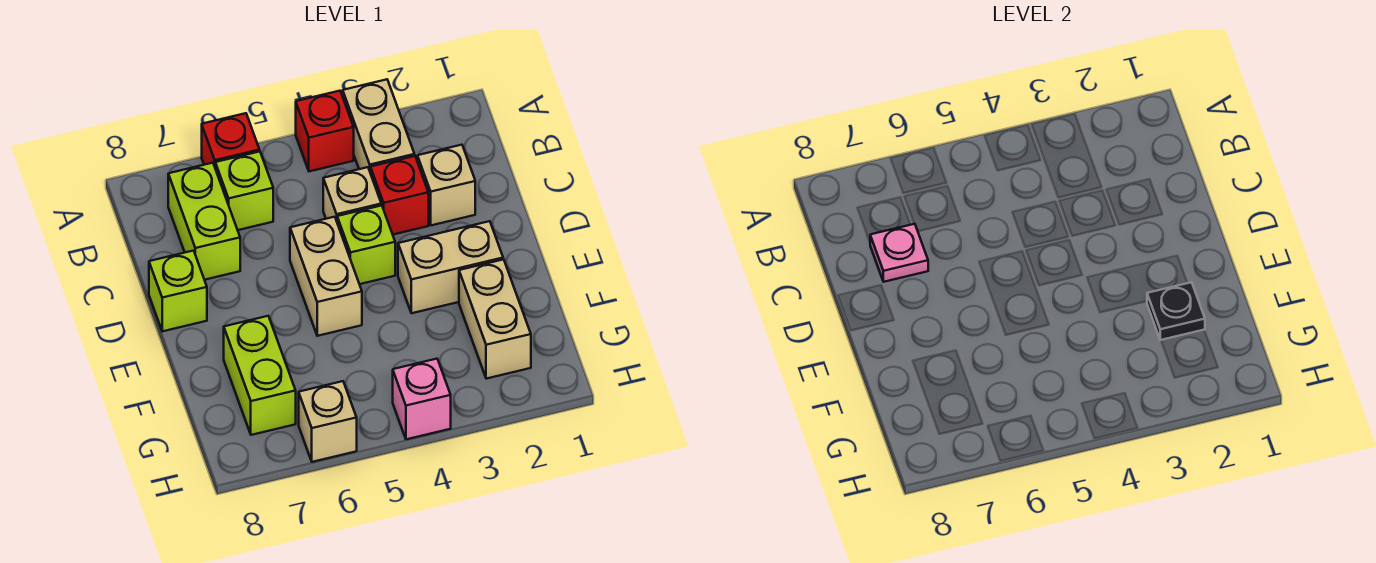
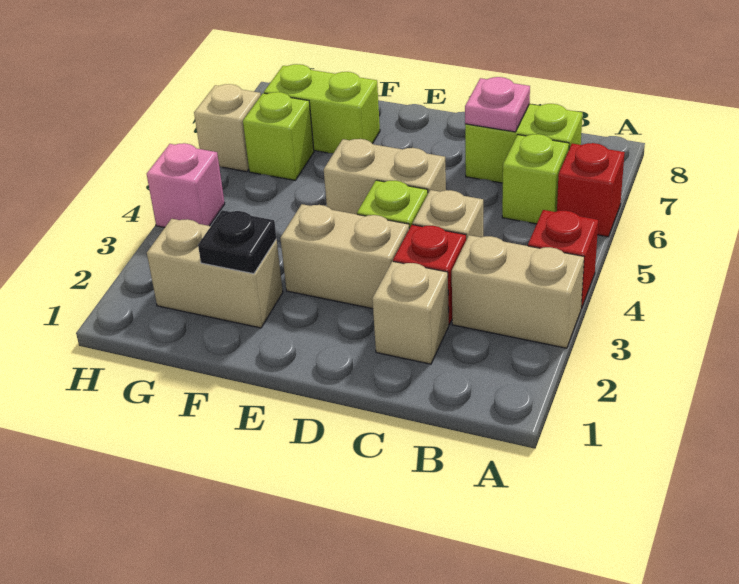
lime 1x1 brick [149,251,207,331] -> lime 1x1 brick moved to [243,92,314,180]
tan 1x2 brick [398,221,503,313] -> tan 1x2 brick turned to [280,204,409,309]

